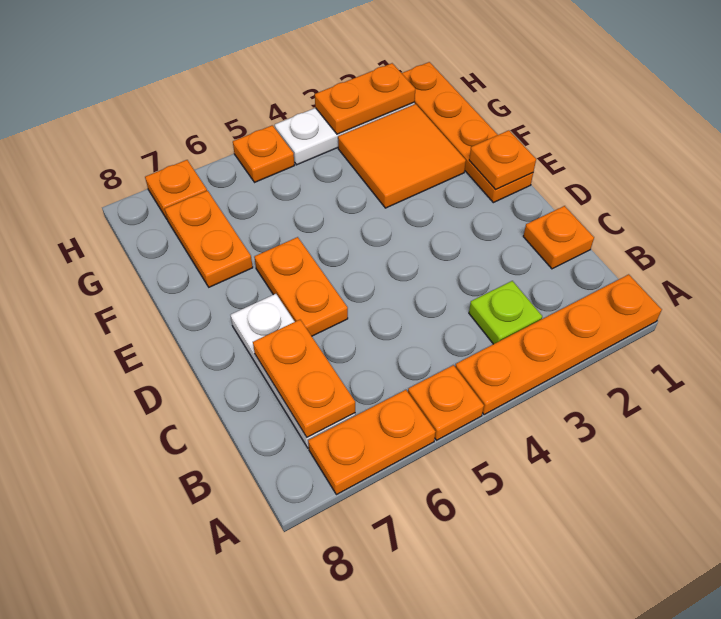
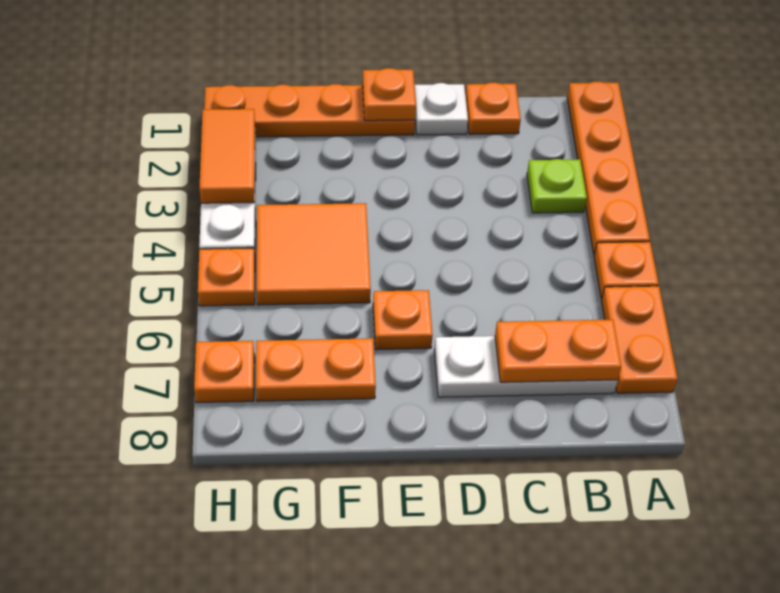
none -> white 1x1 plate [415,83,468,135]
orange 1x2 plate [254,237,348,336] -> orange 1x1 plate [373,290,433,350]
orange 2x2 tile [338,104,466,208] -> orange 2x2 tile moved to [257,203,371,305]
orange 1x2 plate [315,63,415,134] -> orange 1x2 tile [199,109,255,203]

